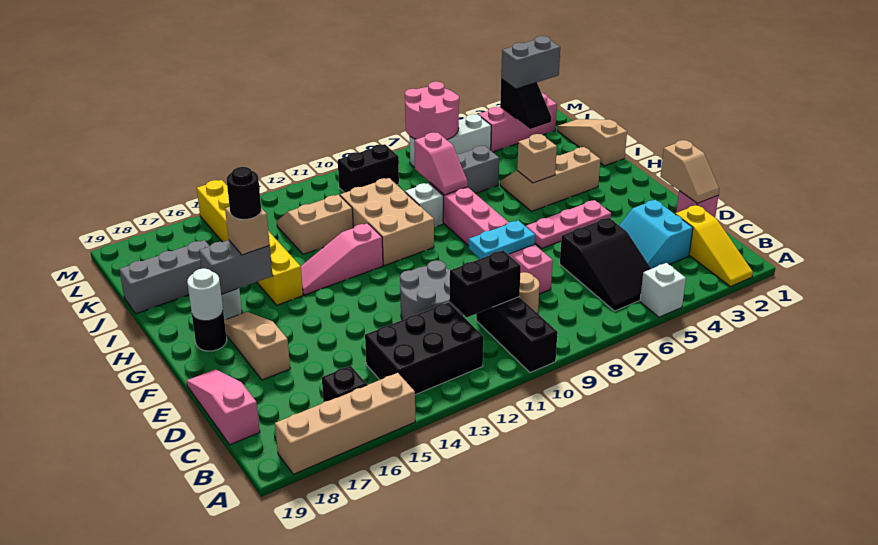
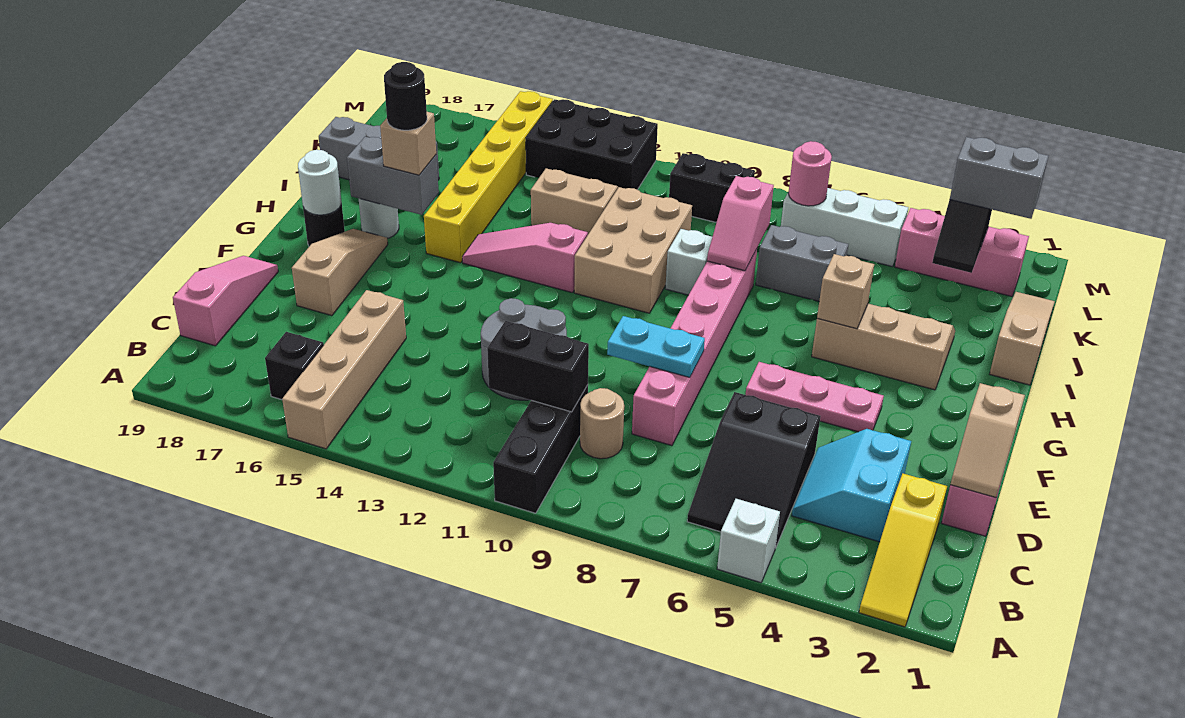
tan 1x4 brick [275,373,415,474] -> tan 1x4 brick turned to [282,290,406,449]
black 2x3 brick [365,302,483,395] -> black 2x3 brick moved to [526,99,658,190]
pink 2x2 round brick [405,82,459,140] -> pink 1x1 round brick [788,141,832,206]

